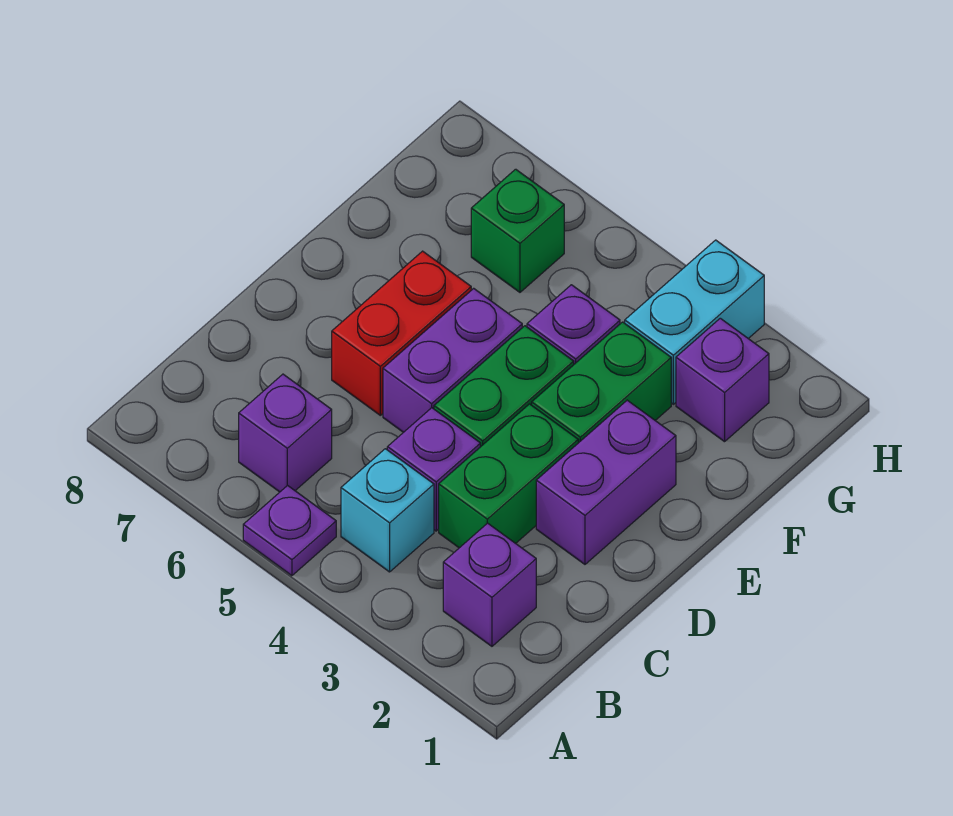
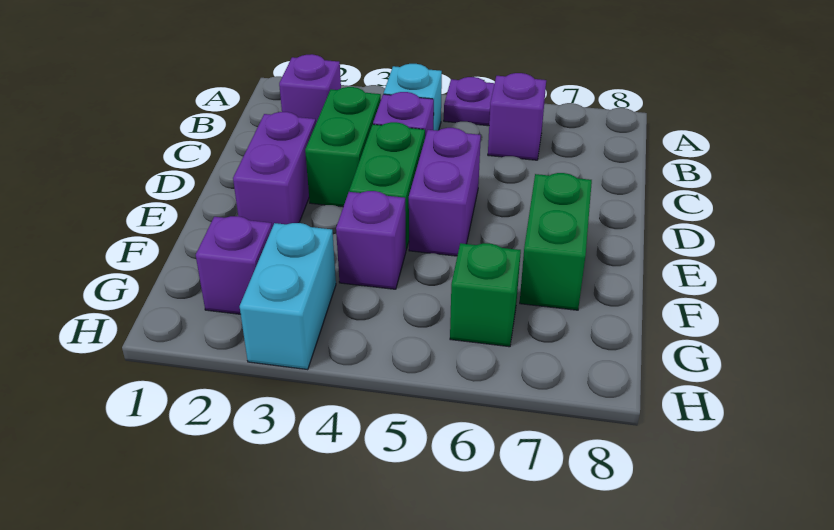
red 1x2 brick [332,251,471,415] -> none
green 1x2 brick [532,322,671,443] -> green 1x2 brick moved to [520,173,592,310]

